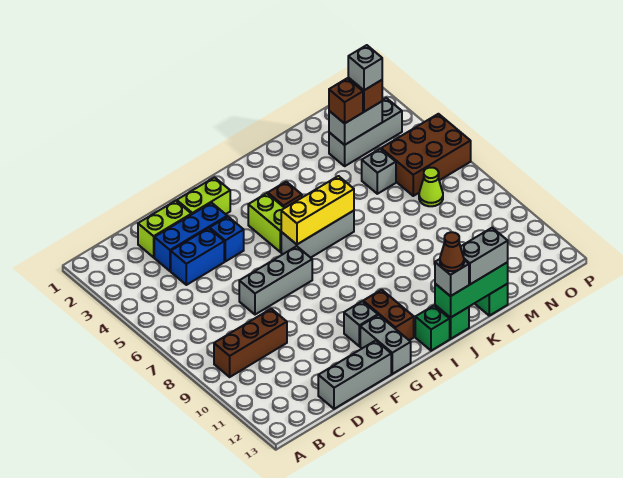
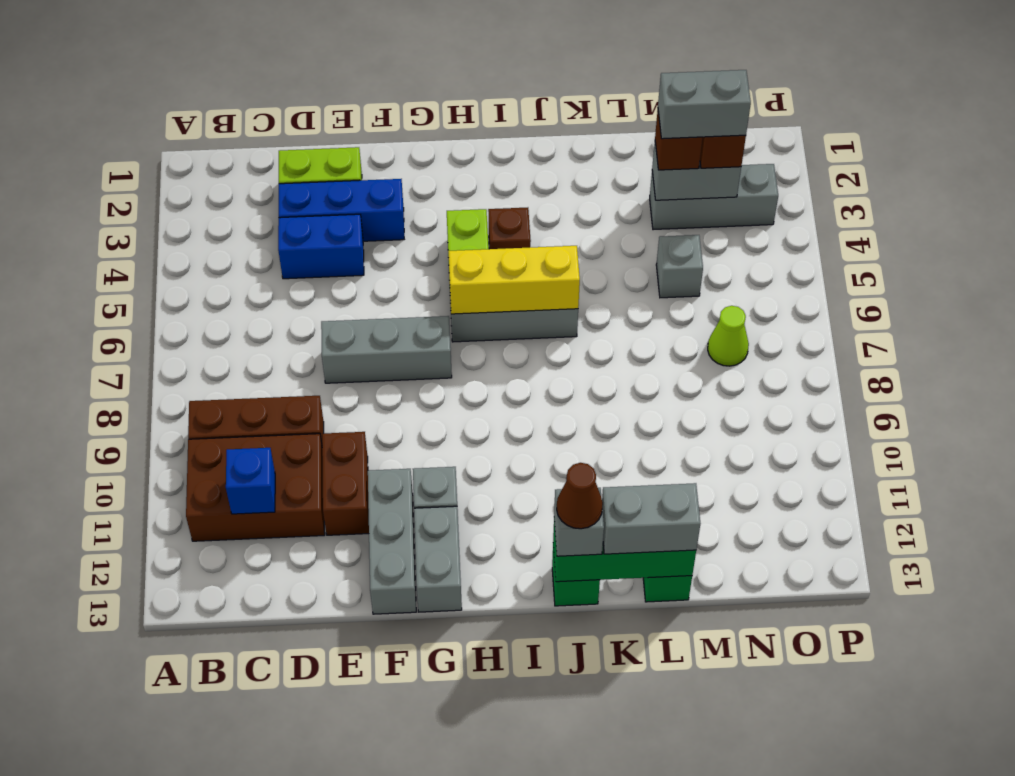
grey 1x3 brick [318,341,391,409] -> grey 1x3 brick turned to [368,469,416,614]
lime 1x2 brick [177,177,230,215] -> none
blue 1x1 brick [210,217,244,261] -> blue 1x1 brick moved to [226,448,275,514]
brown 1x2 brick [363,290,414,340] -> brown 1x2 brick moved to [322,432,369,535]
green 1x1 brick [415,306,450,351] -> none
grey 1x1 brick [348,45,382,90] -> grey 1x2 brick [658,70,751,139]
brown 2x3 brick [381,114,471,196] -> brown 2x3 brick moved to [186,434,325,541]

